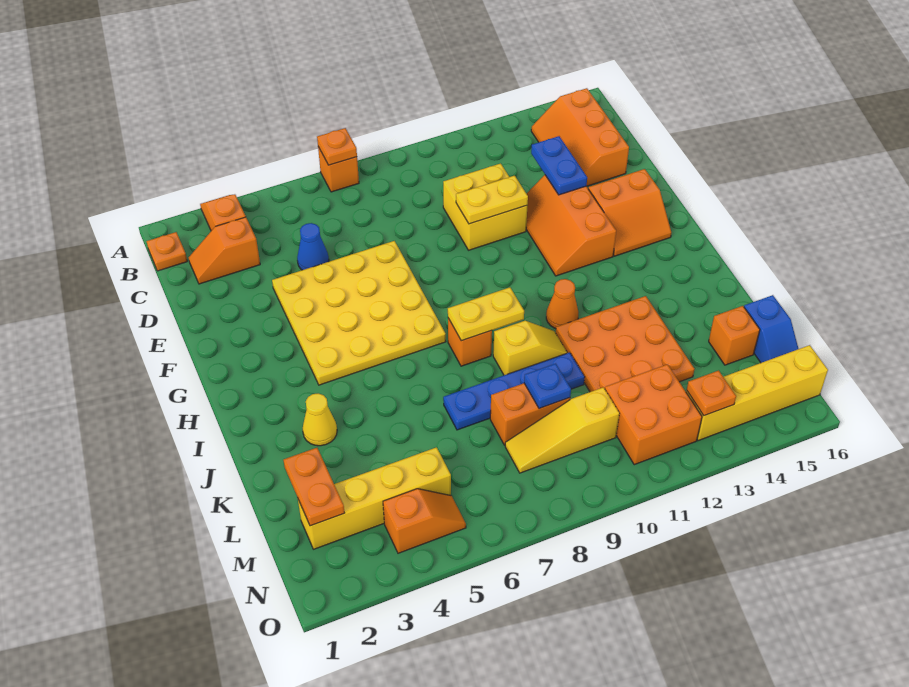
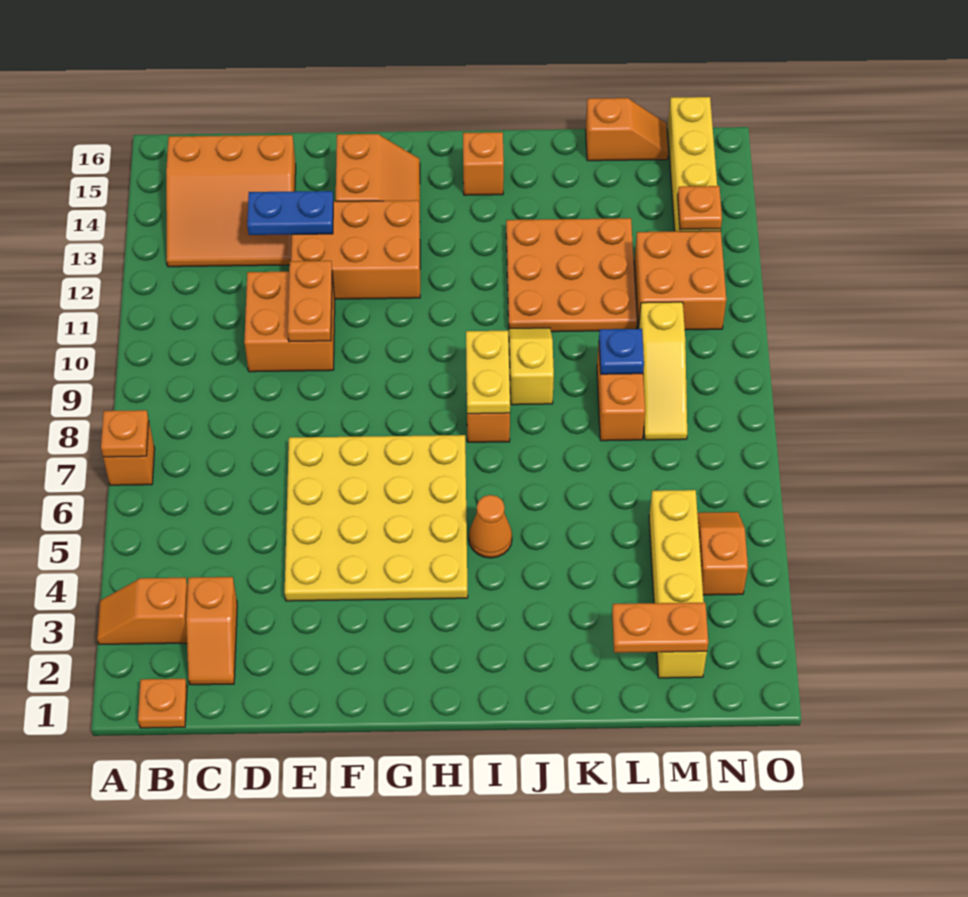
orange 2x3 slope [531,88,629,186] -> orange 3x3 slope [166,135,296,267]
blue 1x1 cone [297,223,329,270] -> none
yellow 2x2 brick [443,163,528,250] -> orange 2x2 brick [244,272,335,372]
yellow 1x2 plate [456,176,528,224] -> orange 1x2 plate [288,261,332,342]
orange 2x3 slope [526,175,616,276] -> orange 2x3 brick [291,200,420,299]
orange 1x1 cone [546,279,579,329] -> orange 1x1 cone moved to [469,495,512,558]
yellow 1x1 cone [303,393,337,446] -> none
blue 1x4 plate [443,352,585,430] -> none
orange 1x1 brick [709,306,760,365] -> orange 1x1 brick moved to [463,132,504,195]
blue 1x2 slope [744,295,798,363] -> orange 1x2 slope [586,98,668,161]

